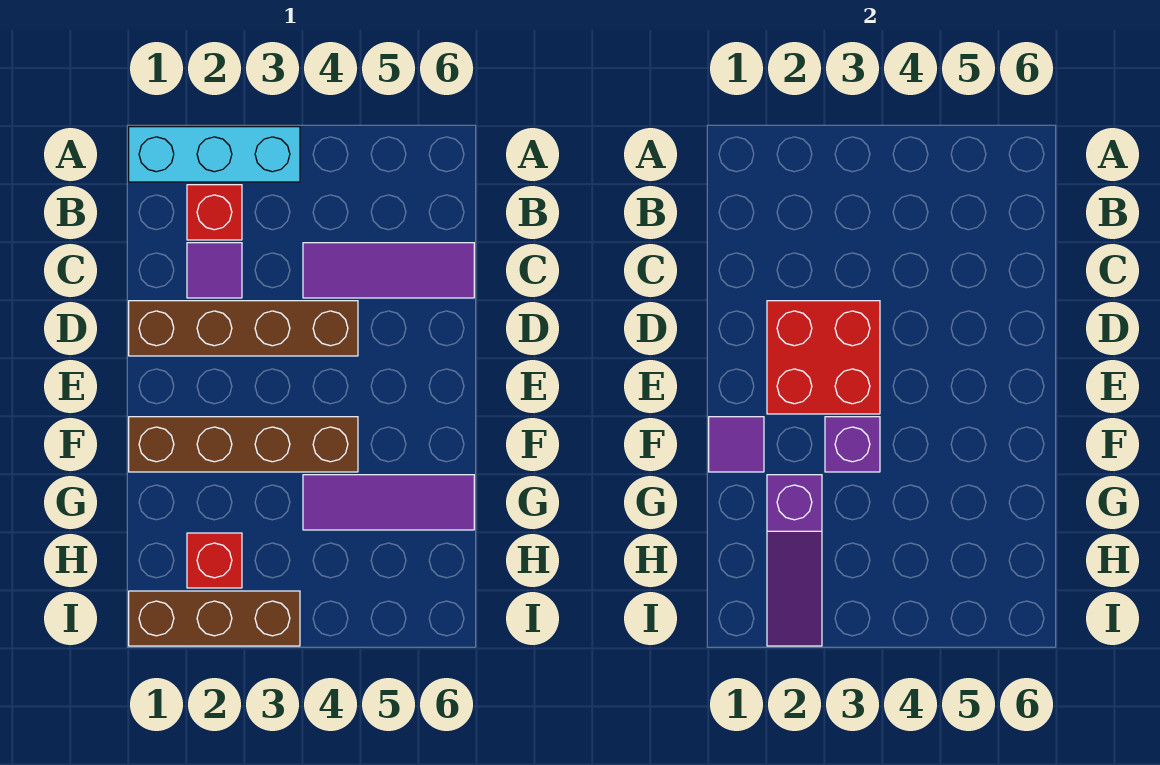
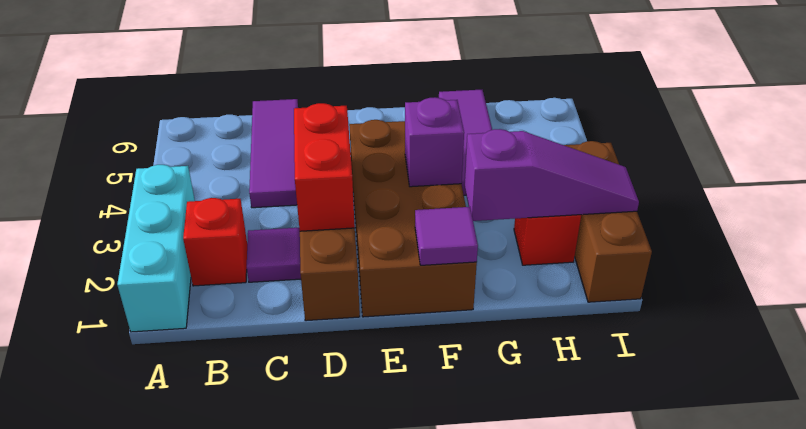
red 2x2 brick [767,301,880,414] -> red 1x2 brick [294,103,355,231]
brown 1x4 brick [129,417,358,472] -> brown 2x4 brick [349,120,477,317]

